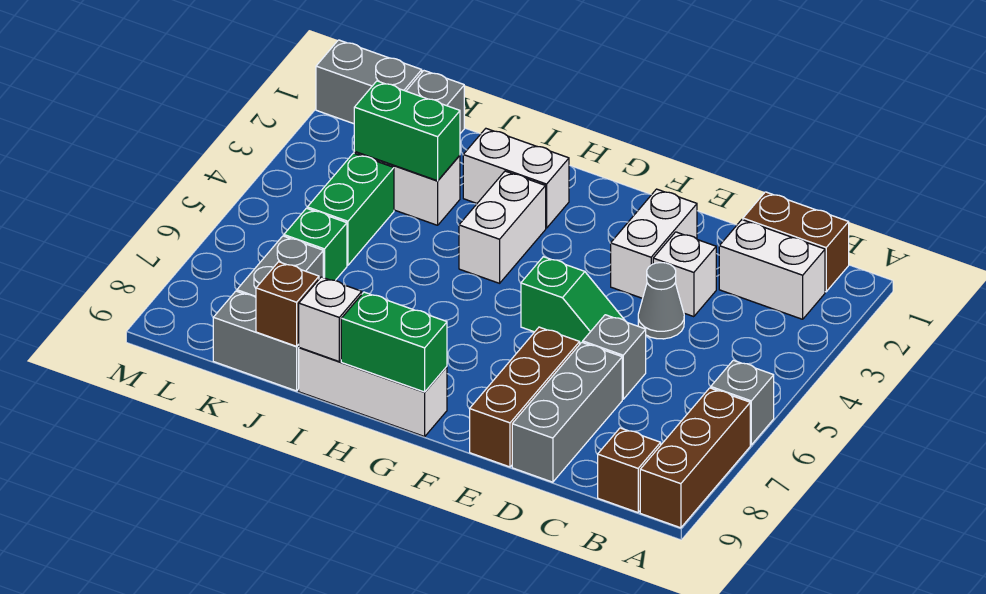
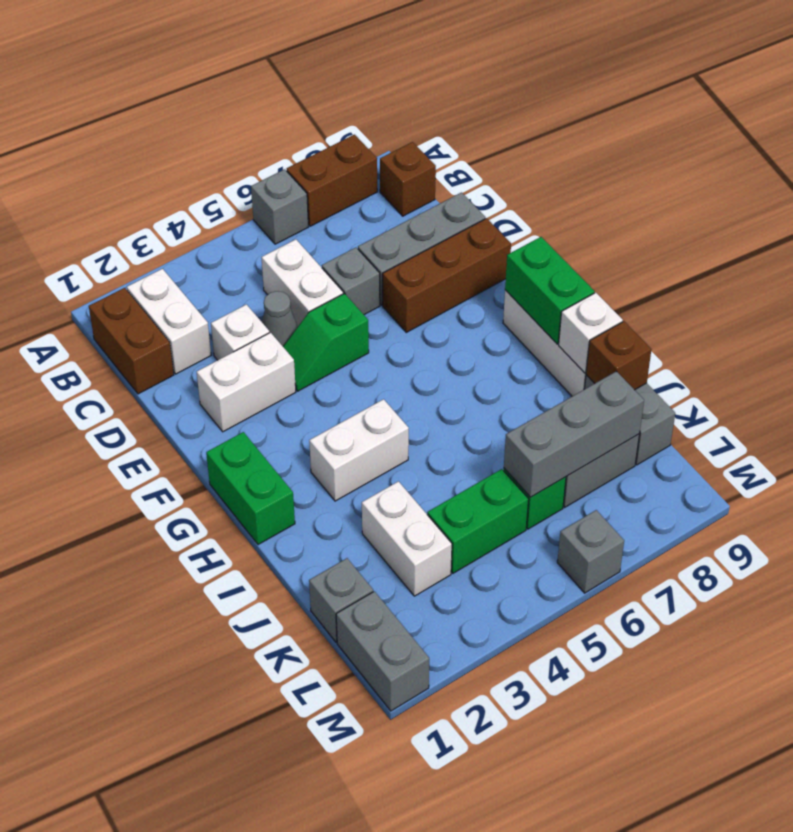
brown 1x3 brick [640,388,750,528] -> brown 1x2 brick [287,135,377,226]
green 1x2 slope [521,257,625,344] -> green 1x2 slope turned to [283,294,369,391]
white 1x2 brick [463,129,569,228] -> white 1x2 brick moved to [261,239,343,326]
green 1x2 brick [354,81,460,181] -> green 1x2 brick moved to [206,432,295,545]
none -> grey 1x3 brick [504,371,644,497]
none -> grey 1x1 brick [557,510,624,593]

